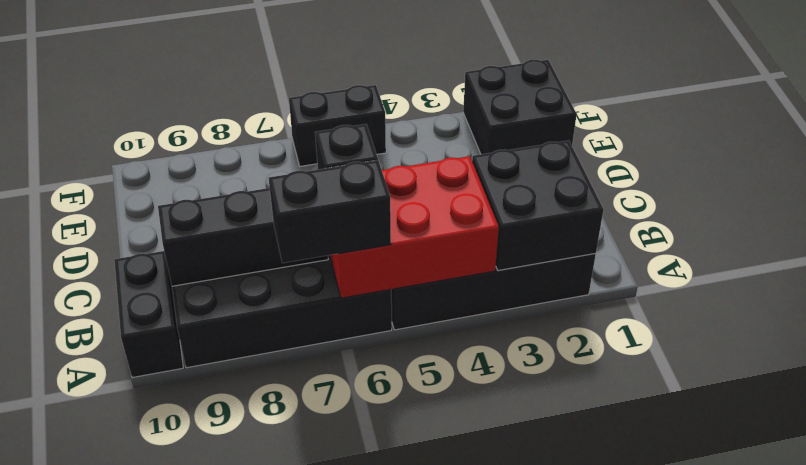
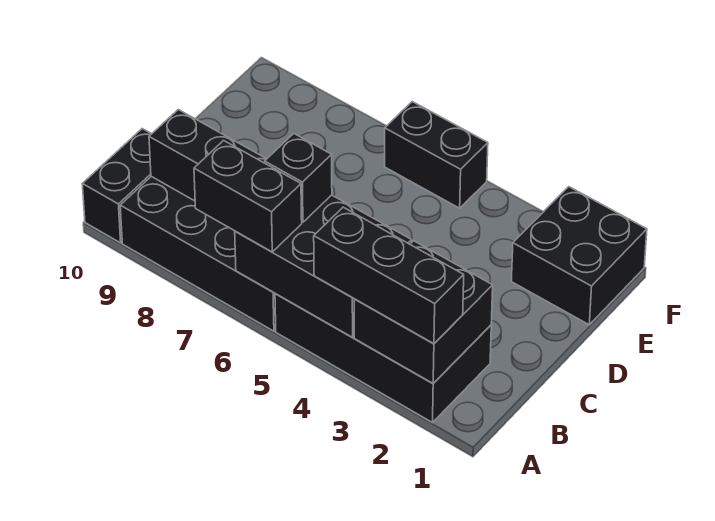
none -> black 1x3 brick [314,207,464,344]
red 2x3 brick [330,156,499,298] -> black 2x3 brick [235,195,412,337]

